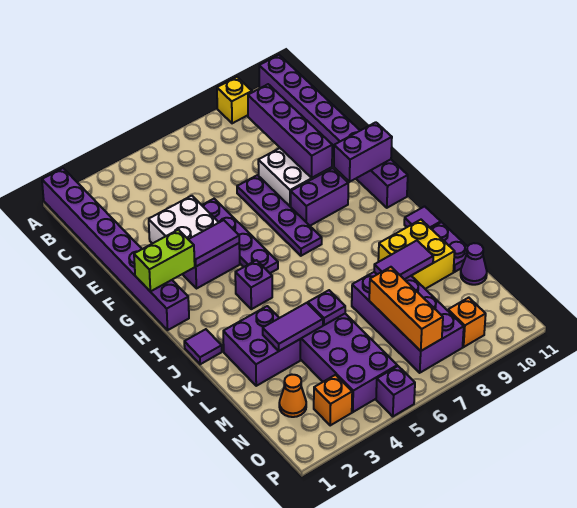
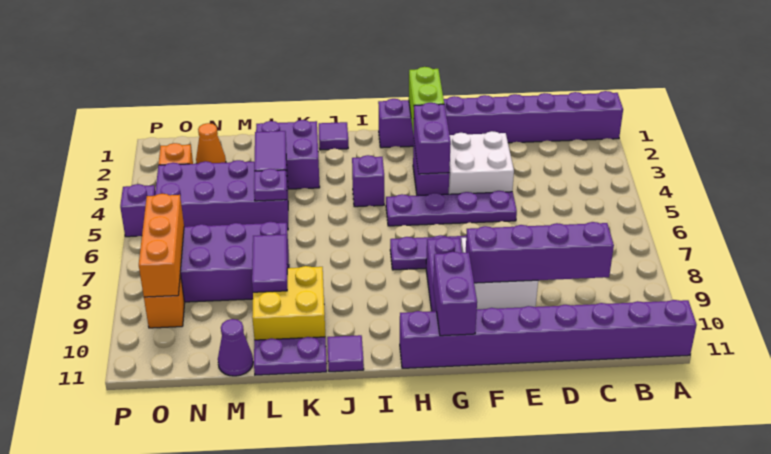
yellow 1x1 brick [217,77,252,123] -> none
purple 1x2 tile [188,220,239,266] -> purple 1x2 brick [414,103,451,174]
orange 1x3 brick [369,267,443,351] -> orange 1x3 brick turned to [139,194,184,297]

